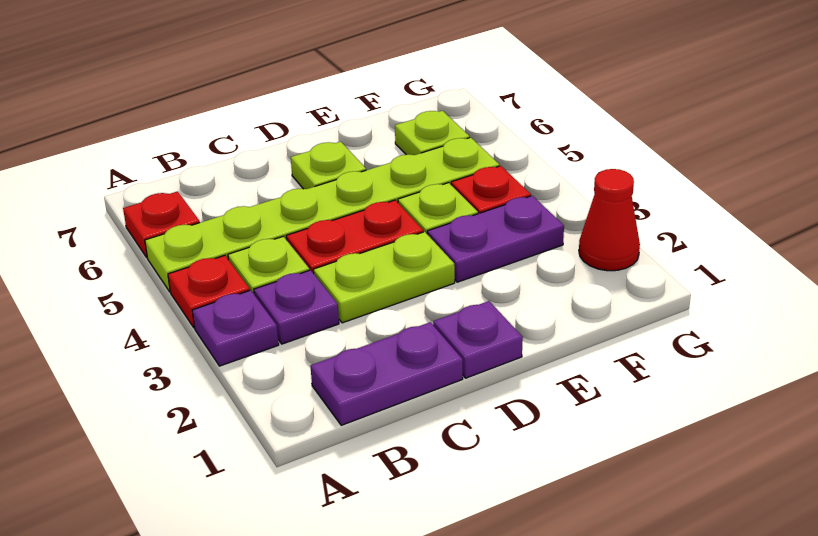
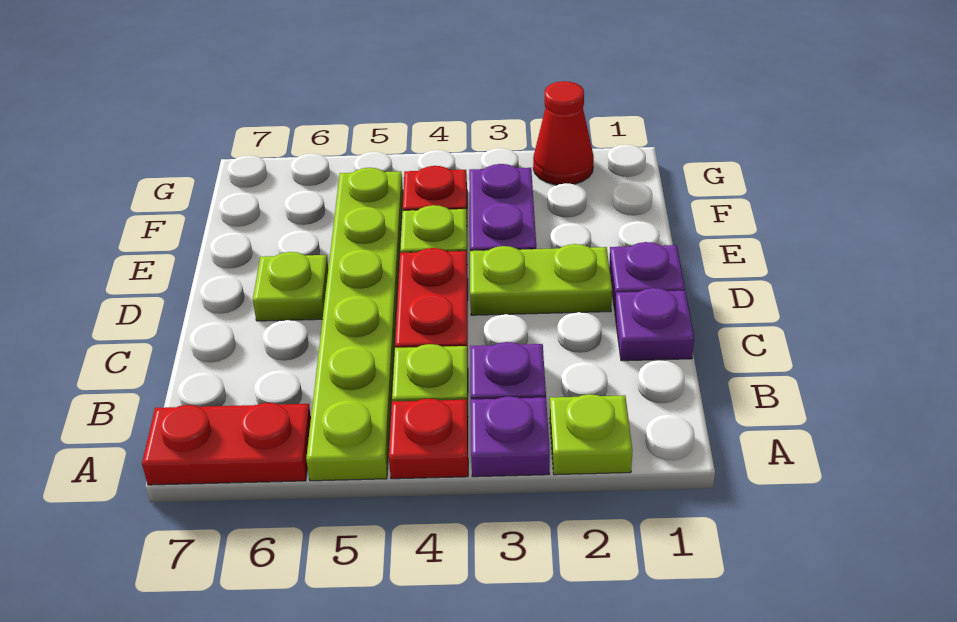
red 1x1 plate [123,191,200,257] -> red 1x2 plate [142,403,311,485]
purple 1x2 plate [311,322,463,425] -> purple 1x1 plate [615,288,694,361]
lime 1x2 plate [313,232,455,323] -> lime 1x2 plate turned to [470,244,612,315]
lime 1x1 plate [395,111,470,155] -> lime 1x1 plate moved to [550,394,633,475]

